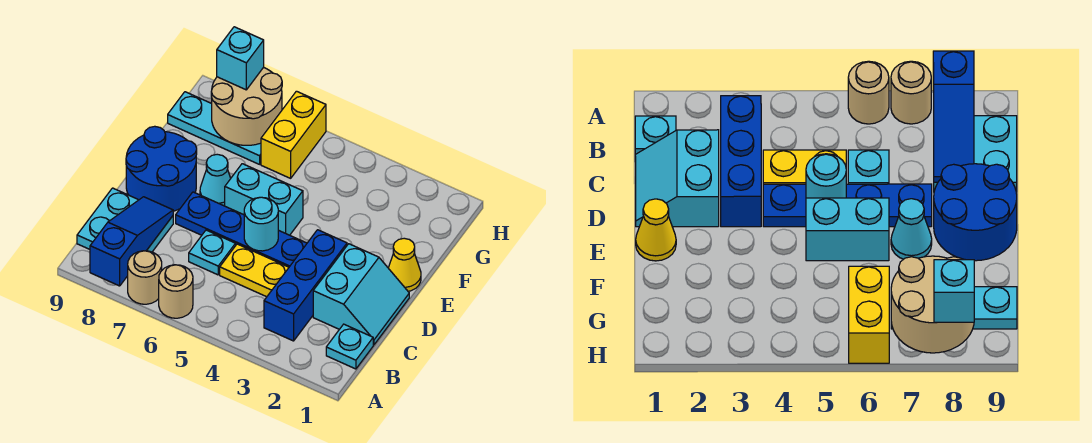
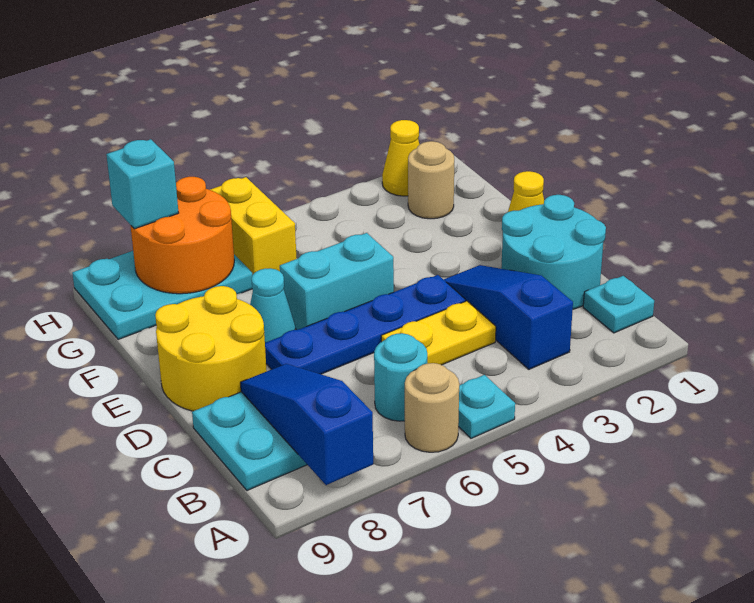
tan 1x1 round brick [128,251,162,304] -> tan 1x1 round brick moved to [408,141,454,219]
blue 1x3 brick [264,230,347,341] -> blue 1x3 slope [443,265,573,369]
cyan 2x2 slope [313,244,409,345] -> cyan 2x2 round brick [501,195,606,309]
cyan 1x1 plate [189,230,236,275] -> cyan 1x1 plate moved to [458,375,515,438]
cyan 1x1 round brick [244,197,278,251] -> cyan 1x1 round brick moved to [374,333,427,421]
blue 2x2 round brick [126,126,197,211] -> yellow 2x2 round brick [155,286,267,411]
cyan 1x3 plate [168,92,261,164] -> cyan 2x3 plate [72,251,252,340]
tan 2x2 round brick [211,67,282,145] -> orange 2x2 round brick [130,177,234,294]
none -> yellow 1x1 cone [382,120,420,196]

